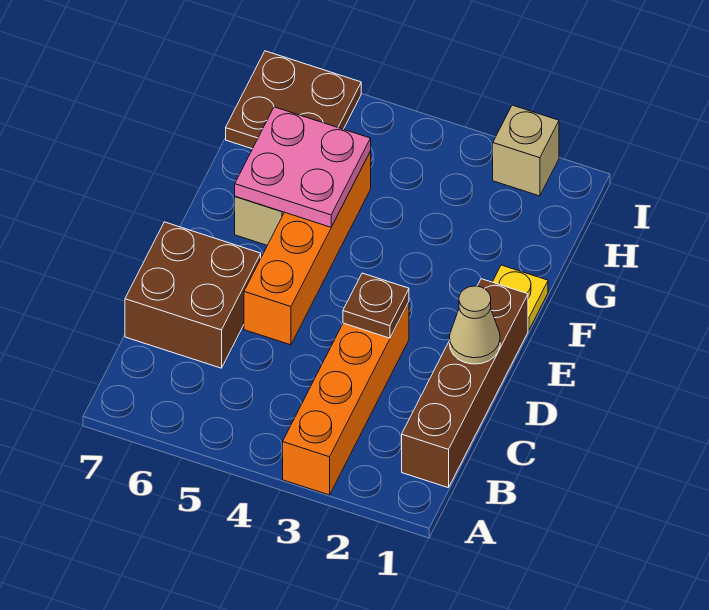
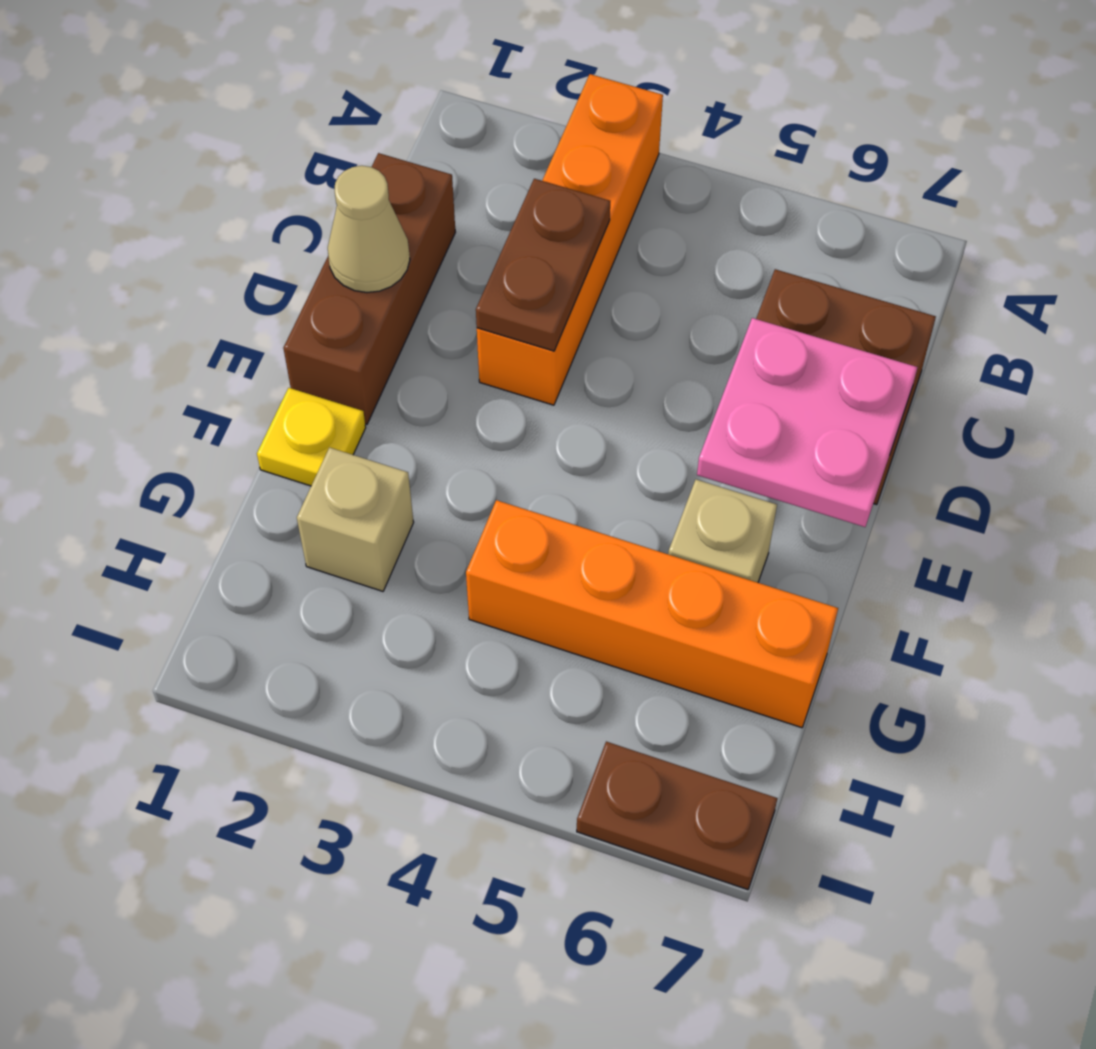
brown 1x4 brick [402,279,528,488] -> brown 1x3 brick [283,153,455,424]
brown 1x1 plate [343,273,409,338] -> brown 1x2 plate [476,179,610,351]
orange 1x4 brick [244,151,371,345] -> orange 1x4 brick turned to [466,500,838,728]
pink 2x2 plate [235,107,371,227] -> pink 2x2 plate moved to [697,318,918,527]
brown 2x2 plate [226,51,361,149] -> brown 1x2 plate [577,742,778,890]
tan 1x1 brick [493,105,559,196] -> tan 1x1 brick moved to [297,448,414,591]

